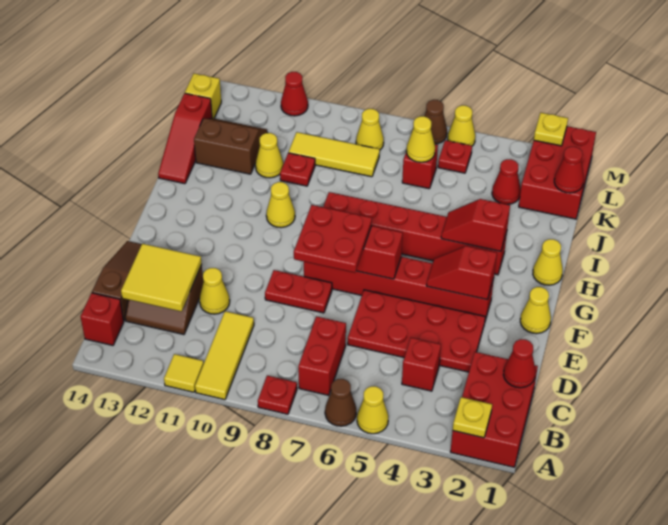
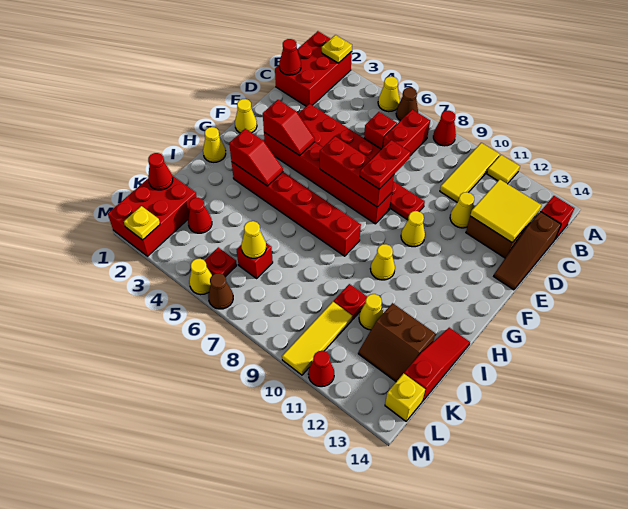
red 1x1 plate [258,376,297,414] -> red 1x1 cone [433,111,456,146]
red 1x1 brick [402,338,441,391] -> red 1x1 brick moved to [364,112,397,149]
red 2x2 plate [294,205,372,273] -> red 1x2 plate [360,140,411,189]
yellow 1x3 tile [289,132,380,177] -> yellow 1x3 tile turned to [282,302,352,375]
yellow 1x1 cone [356,109,384,150] -> yellow 1x1 cone moved to [401,211,425,247]

